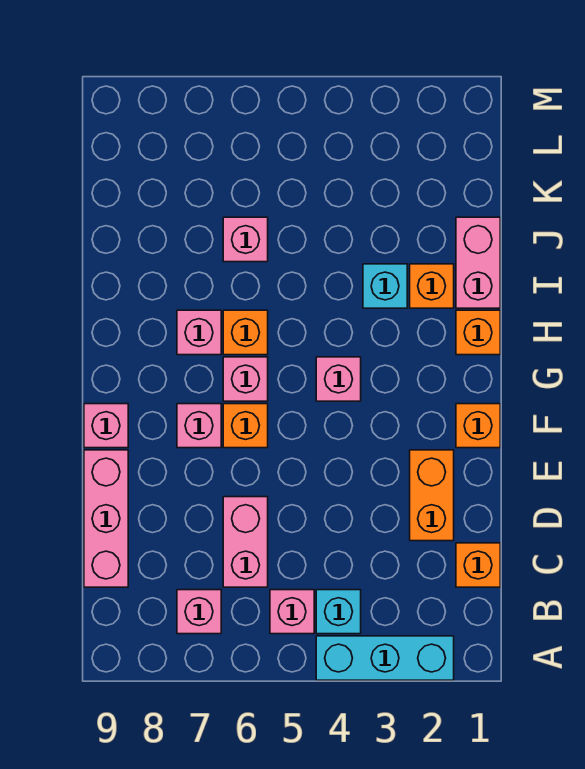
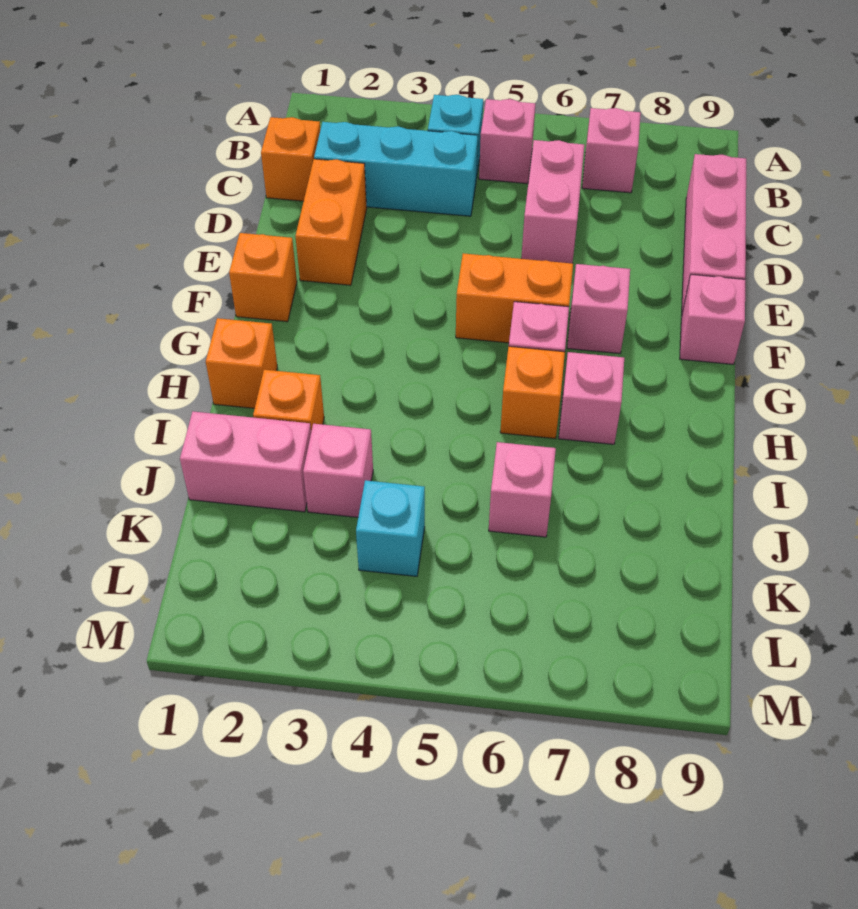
cyan 1x3 brick [316,636,454,680] -> cyan 1x3 brick moved to [314,122,478,216]
orange 1x1 brick [223,404,268,448] -> orange 1x2 brick [456,253,573,343]
pink 1x1 brick [316,357,361,401] -> pink 1x1 brick moved to [303,424,373,517]
pink 1x2 brick [456,217,500,308] -> pink 1x2 brick turned to [180,411,311,512]
cyan 1x1 brick [363,264,407,308] -> cyan 1x1 brick moved to [356,480,425,576]

